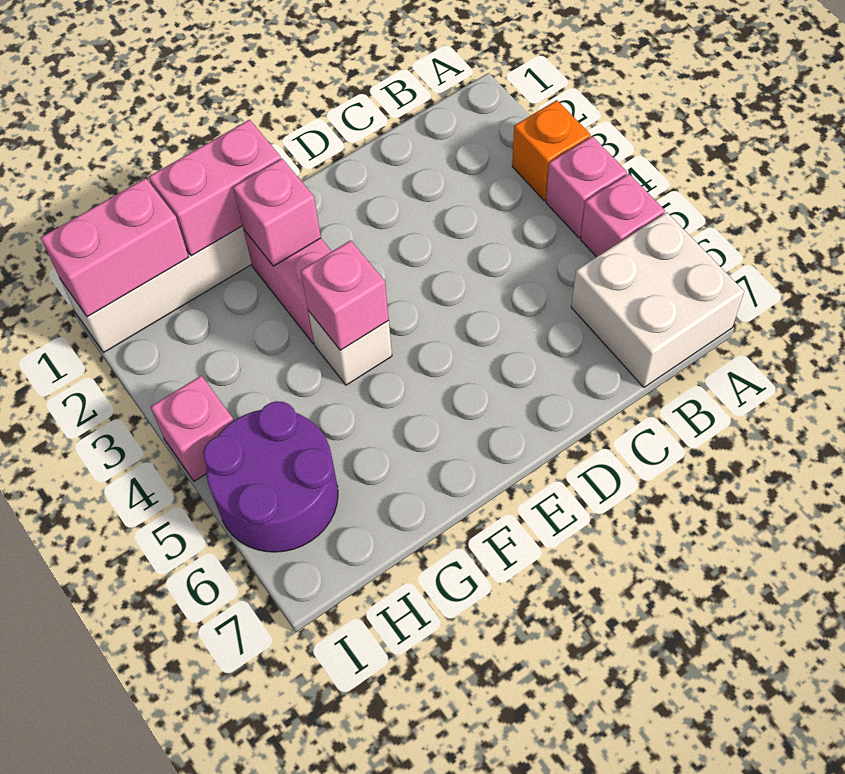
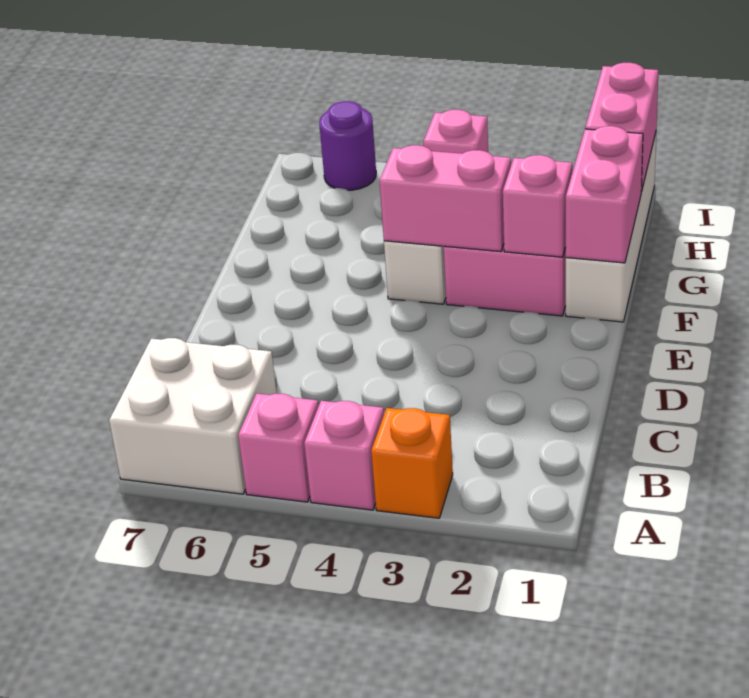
pink 1x1 brick [301,240,389,350] -> pink 1x2 brick [380,145,511,252]
purple 2x2 round brick [203,401,338,552] -> purple 1x1 round brick [319,101,376,190]

